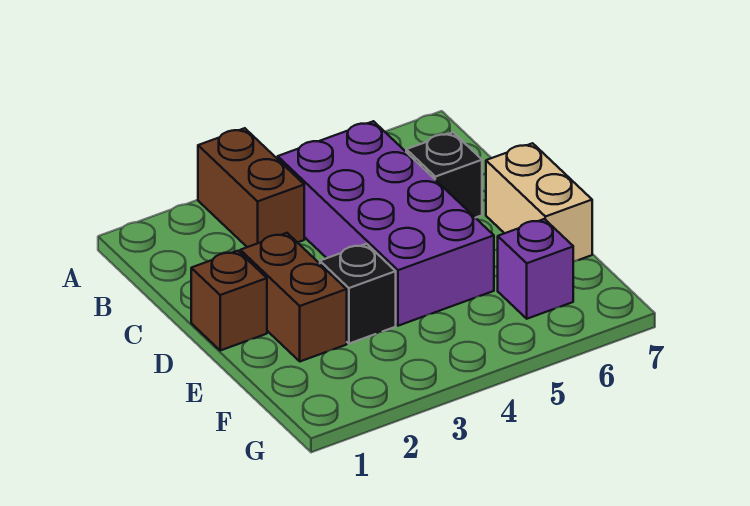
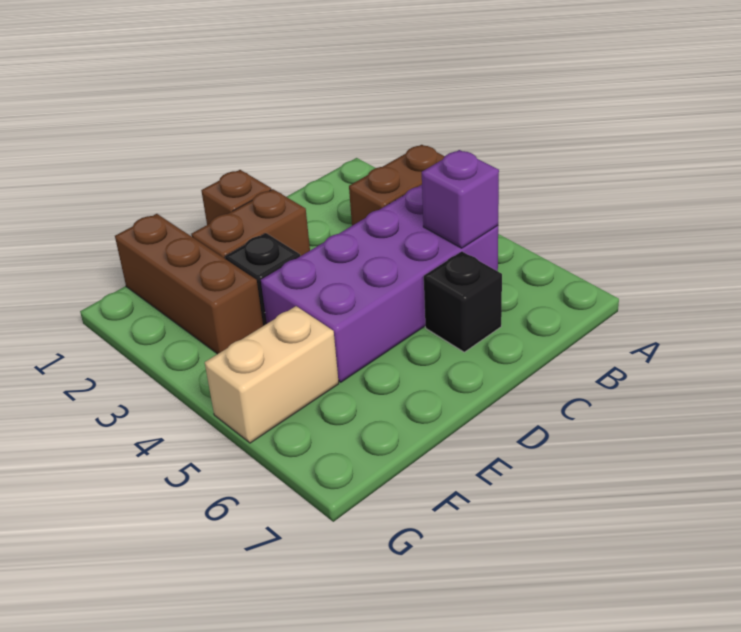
tan 1x2 brick [486,143,592,262] -> tan 1x2 brick moved to [205,306,339,443]
none -> brown 1x3 brick [115,214,263,354]
purple 1x1 brick [498,219,573,319] -> purple 1x1 brick moved to [422,150,499,248]

